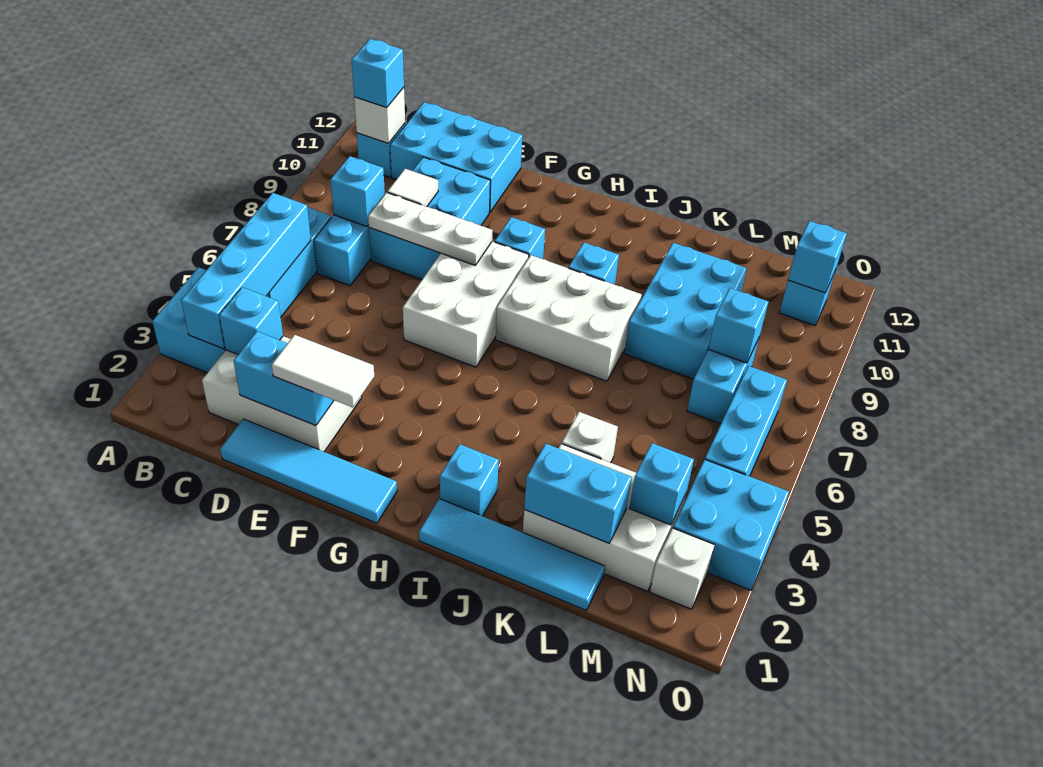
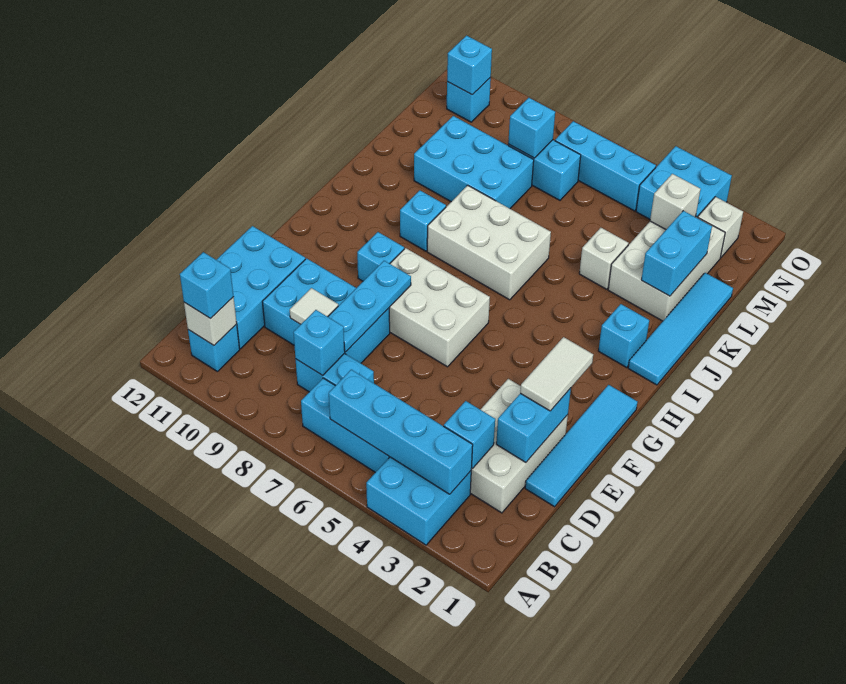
white 1x3 plate [368,192,493,265] -> cyan 1x3 plate [328,261,411,352]
white 2x3 brick [496,255,642,381] -> white 2x3 brick turned to [427,185,551,300]
cyan 1x1 brick [629,443,694,525] -> white 1x1 brick [650,174,701,229]

